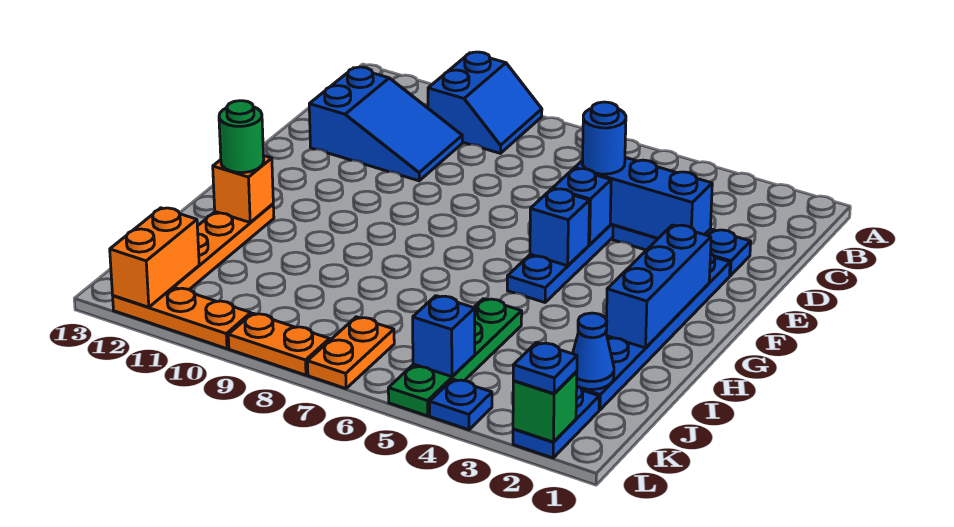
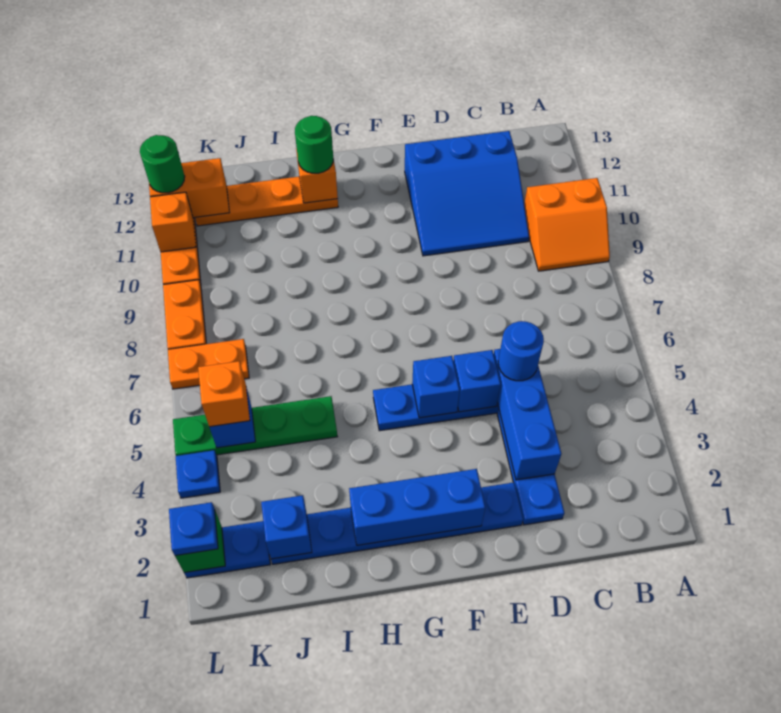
blue 2x2 slope [428,52,542,153] -> orange 2x2 slope [524,178,610,271]
blue 2x3 slope [309,67,462,181] -> blue 3x3 slope [405,131,529,256]
blue 1x1 cone [573,313,614,389] -> blue 1x1 brick [261,495,312,559]
none -> orange 1x1 brick [198,361,250,427]
none -> orange 1x1 brick [150,192,196,252]
none -> green 1x1 round brick [140,135,185,193]

